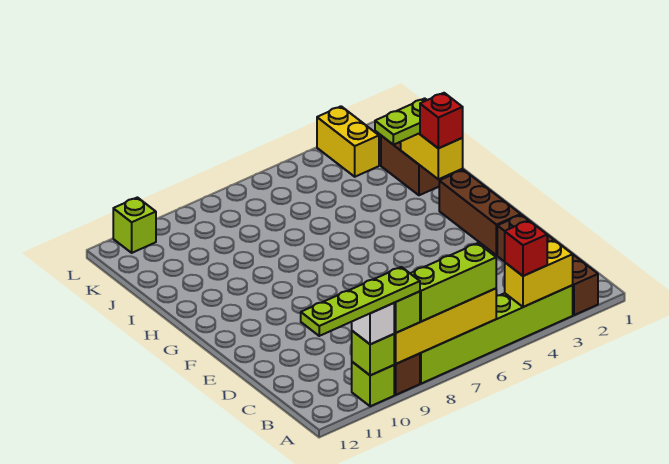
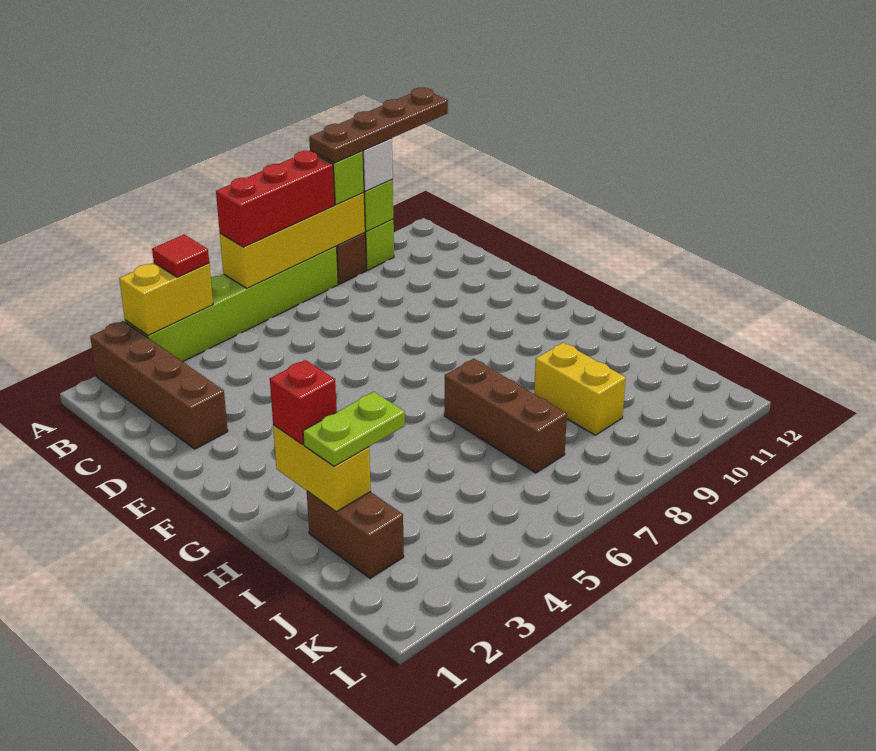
red 1x1 brick [505,220,547,276] -> red 1x1 tile [152,235,209,277]
lime 1x3 brick [410,243,496,322] -> red 1x3 brick [216,151,335,247]
lime 1x4 plate [301,267,420,336] -> brown 1x4 plate [309,88,448,163]
brown 1x3 brick [439,170,521,255] -> brown 1x3 brick moved to [444,359,567,473]
yellow 1x2 brick [317,106,379,177] -> yellow 1x2 brick moved to [534,343,626,435]
lime 1x1 brick [113,197,156,253] -> none

